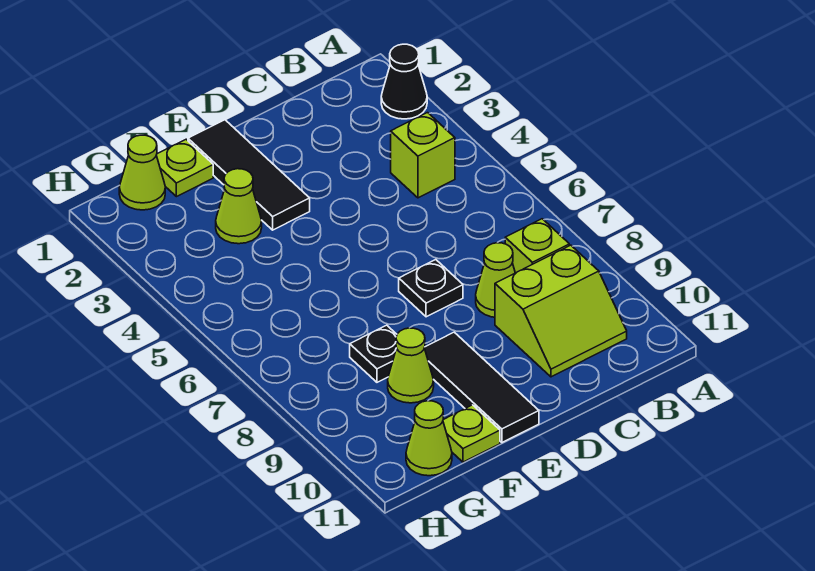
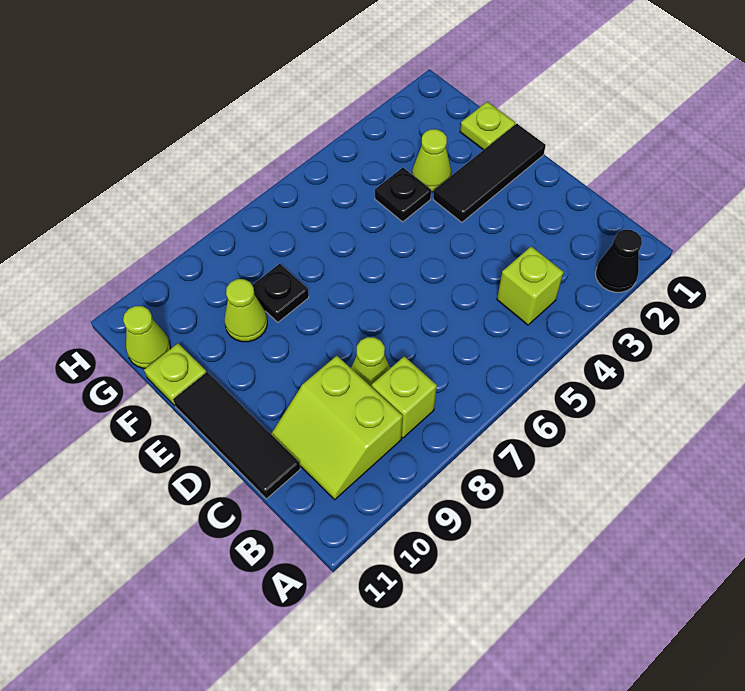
black 1x1 plate [399,260,463,317] -> black 1x1 plate moved to [375,168,431,222]
black 1x3 tile [425,332,539,442] -> black 1x3 tile turned to [173,372,300,499]
lime 1x1 cone [119,135,165,210] -> none

